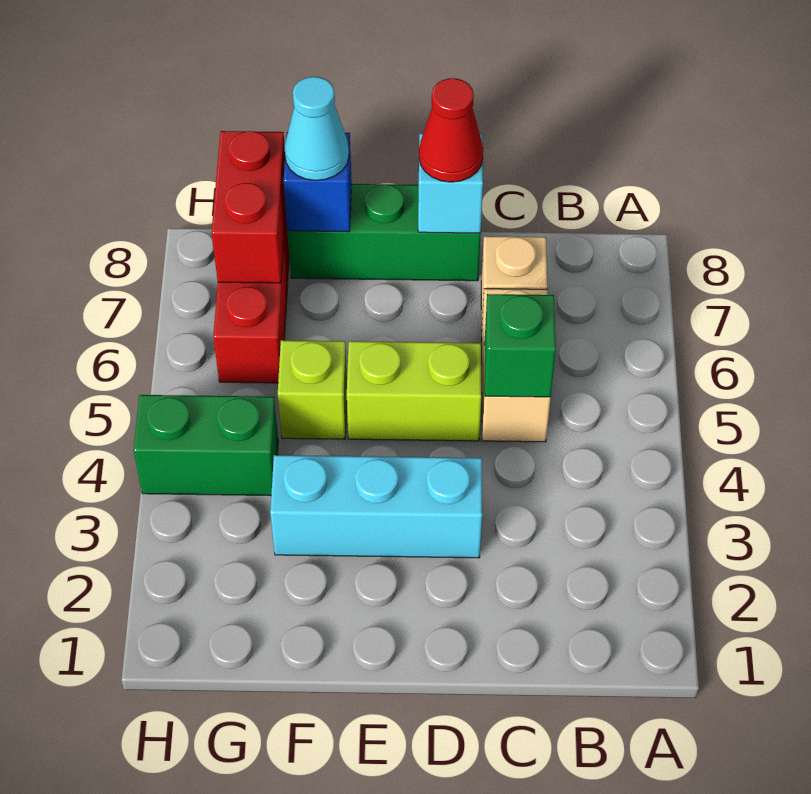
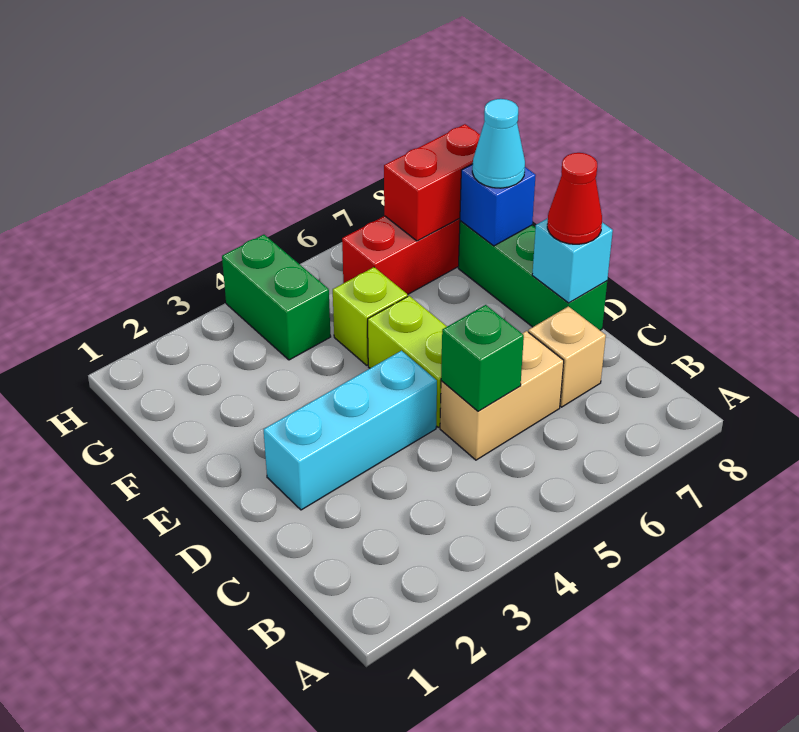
cyan 1x3 brick [270,455,482,558] -> cyan 1x3 brick turned to [264,351,437,510]

